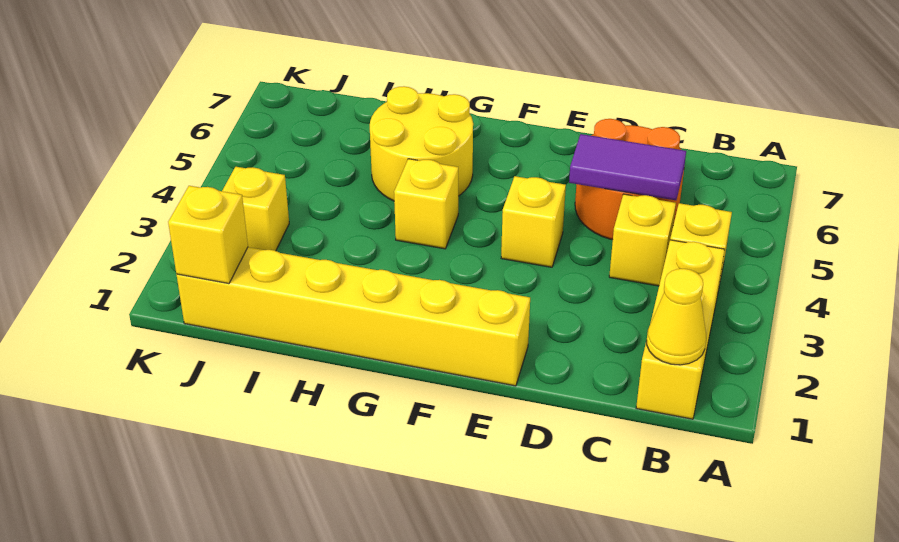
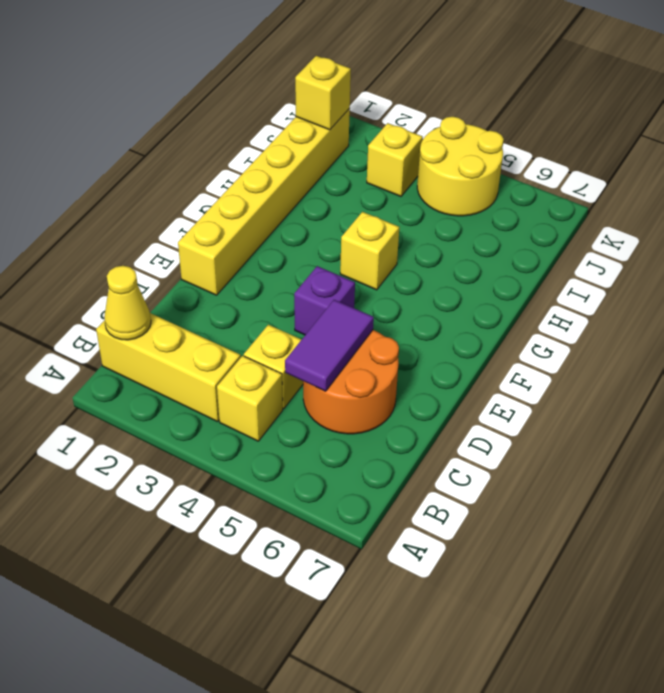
yellow 1x1 brick [501,176,566,267] -> purple 1x1 brick [294,266,355,335]
yellow 2x2 round brick [370,86,473,201] -> yellow 2x2 round brick moved to [417,117,504,216]

